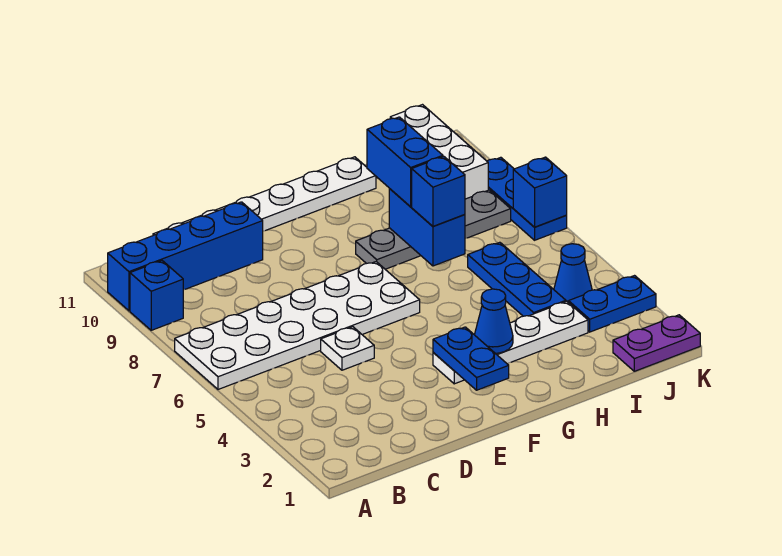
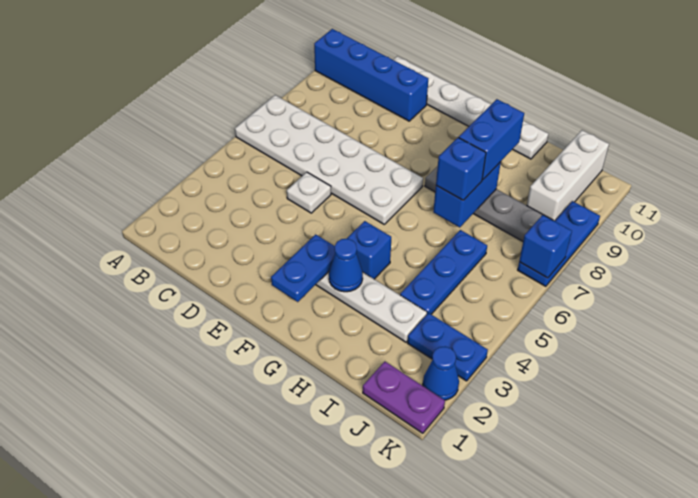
blue 1x1 brick [130,261,183,330] -> blue 1x1 brick moved to [347,221,391,279]
blue 1x1 cone [554,244,592,303] -> blue 1x1 cone moved to [423,346,459,400]

